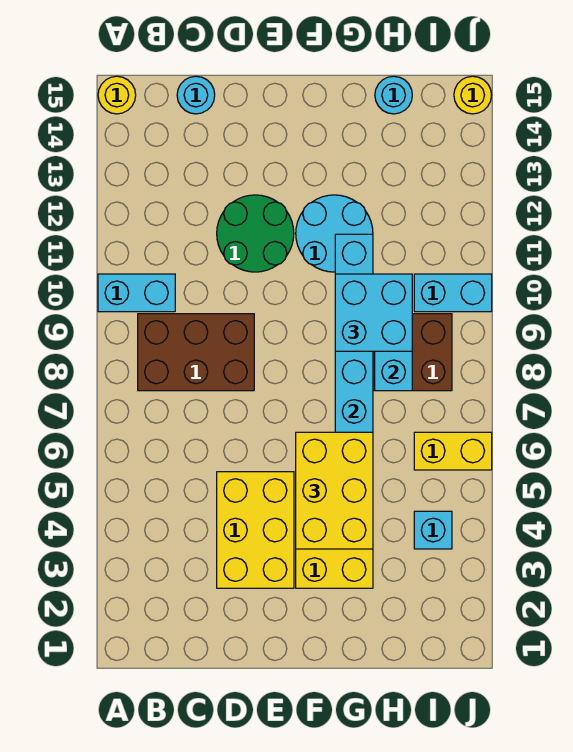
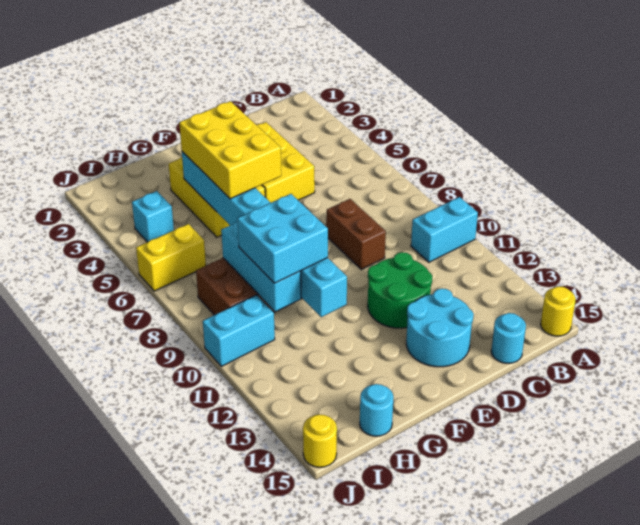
brown 2x3 brick [138,314,254,391] -> brown 1x2 brick [326,199,386,269]
cyan 2x2 round brick [296,195,373,272] -> cyan 2x2 round brick moved to [406,288,474,367]

